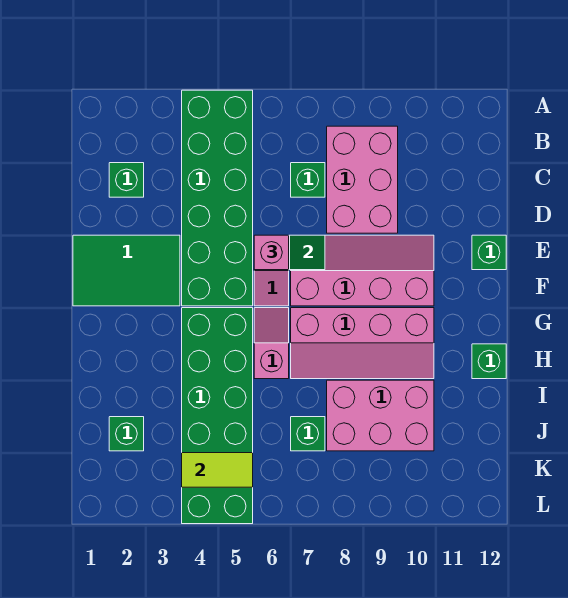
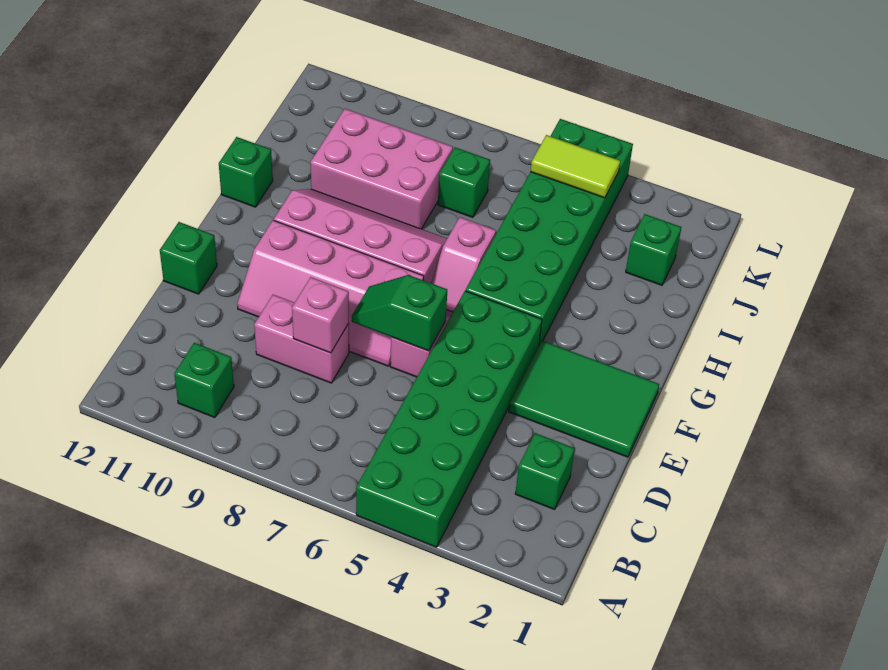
pink 2x3 brick [327,126,398,233] -> pink 1x2 brick [254,295,349,383]
green 1x1 brick [291,163,325,197] -> green 1x1 brick moved to [174,343,234,418]
pink 1x1 brick [254,235,289,270] -> pink 1x1 brick moved to [292,277,349,353]

